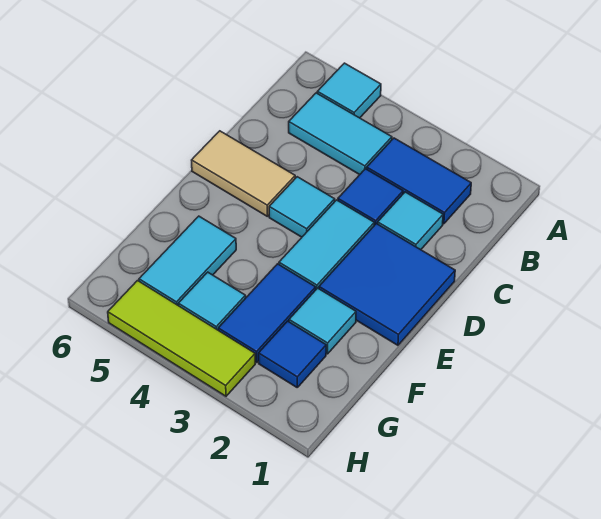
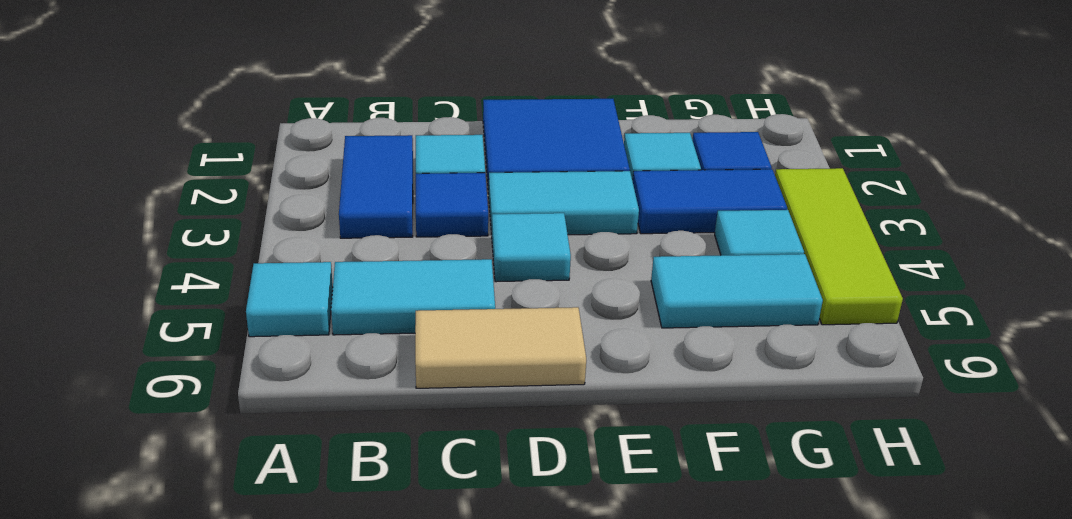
cyan 1x2 tile [289,93,392,175] -> cyan 1x2 tile turned to [331,259,495,335]
tan 1x2 tile [192,131,295,216] -> tan 1x2 tile turned to [415,307,586,388]

